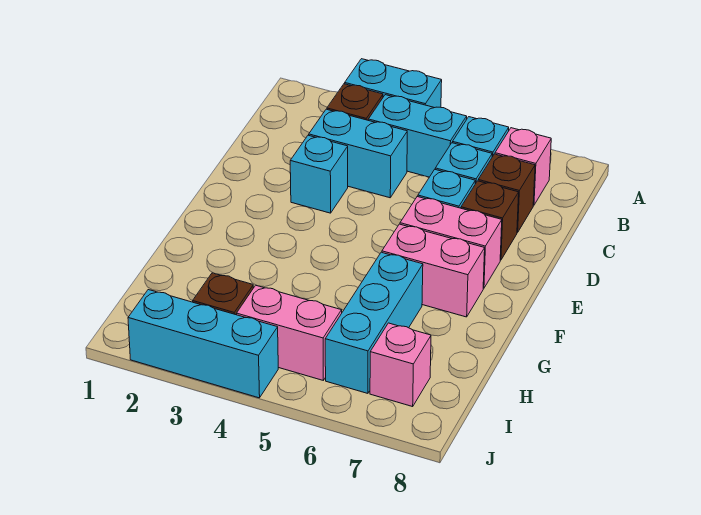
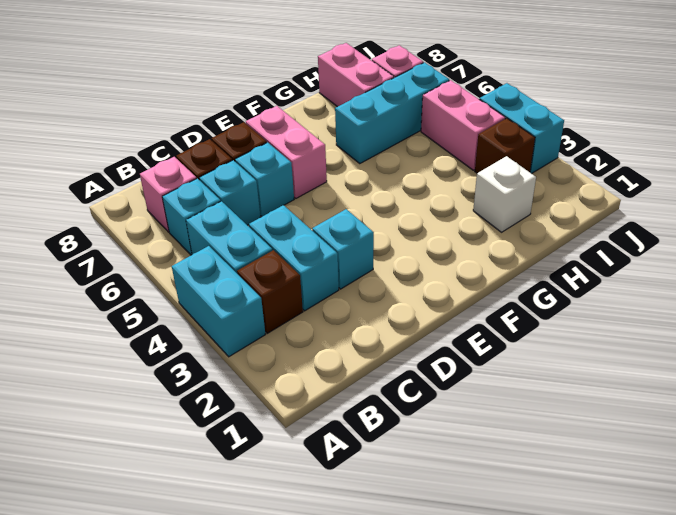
pink 1x2 brick [382,224,485,317] -> pink 1x2 brick moved to [318,43,394,107]
none -> white 1x1 brick [473,156,536,232]
cyan 1x3 brick [128,290,278,398] -> cyan 1x2 brick [479,83,564,174]

